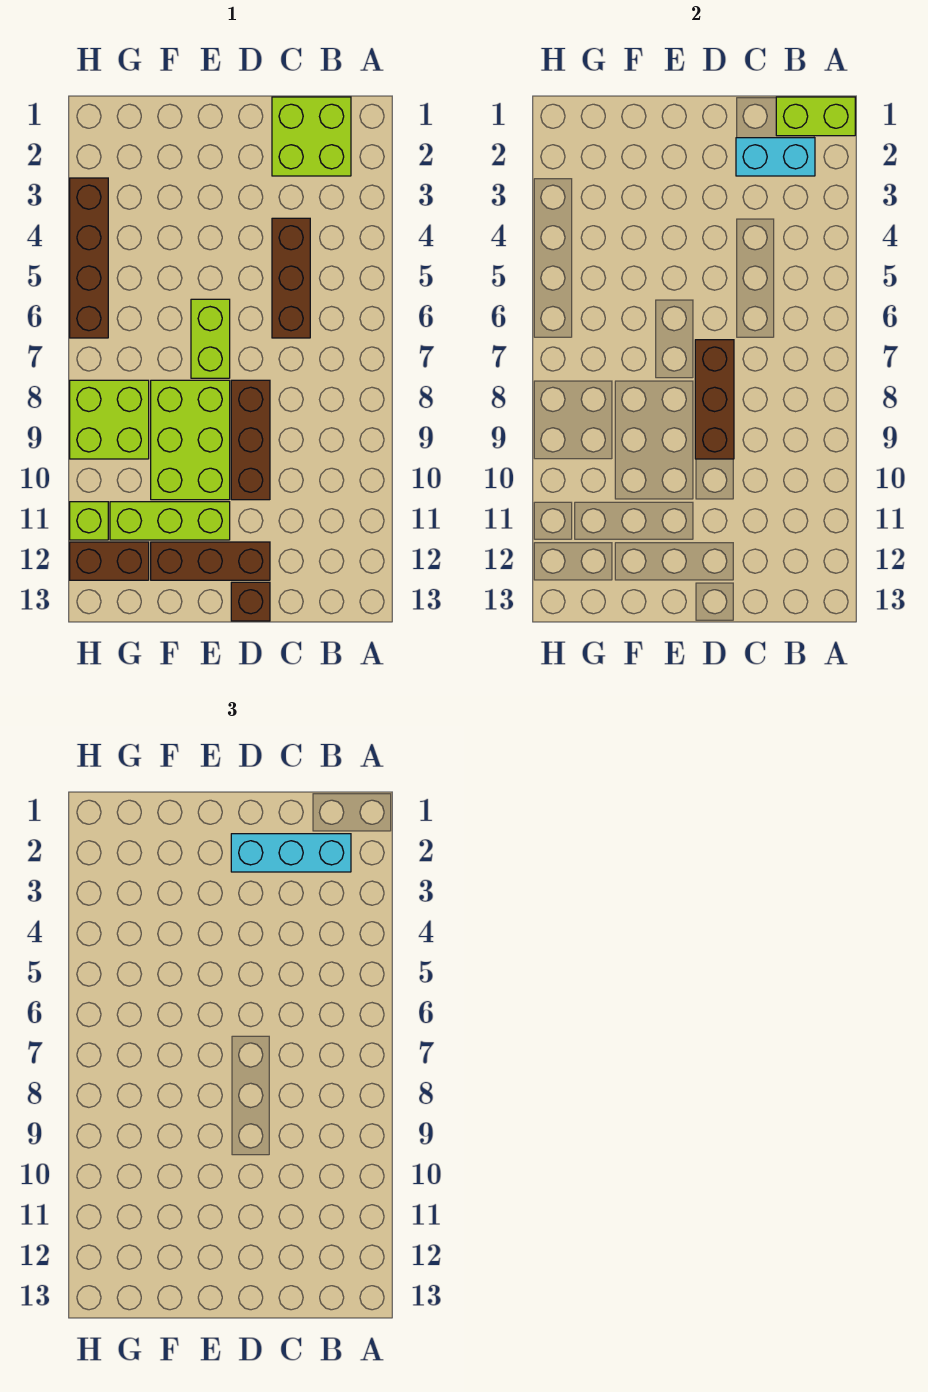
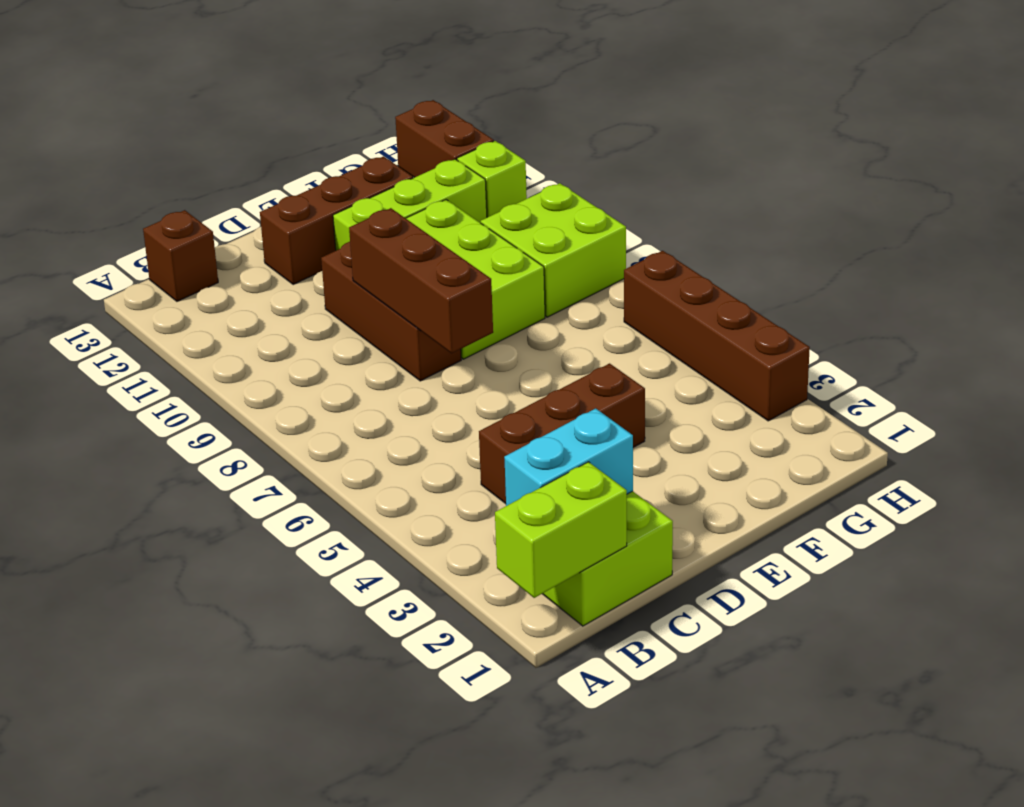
cyan 1x3 brick [231,834,351,872] -> none
brown 1x3 brick [272,218,310,338] -> brown 1x3 brick turned to [479,363,645,504]
brown 1x1 brick [231,582,270,621] -> brown 1x1 brick moved to [143,210,218,301]
lime 1x2 brick [191,299,230,378] -> none
brown 1x2 brick [70,542,149,580] -> brown 1x2 brick turned to [395,100,494,178]

